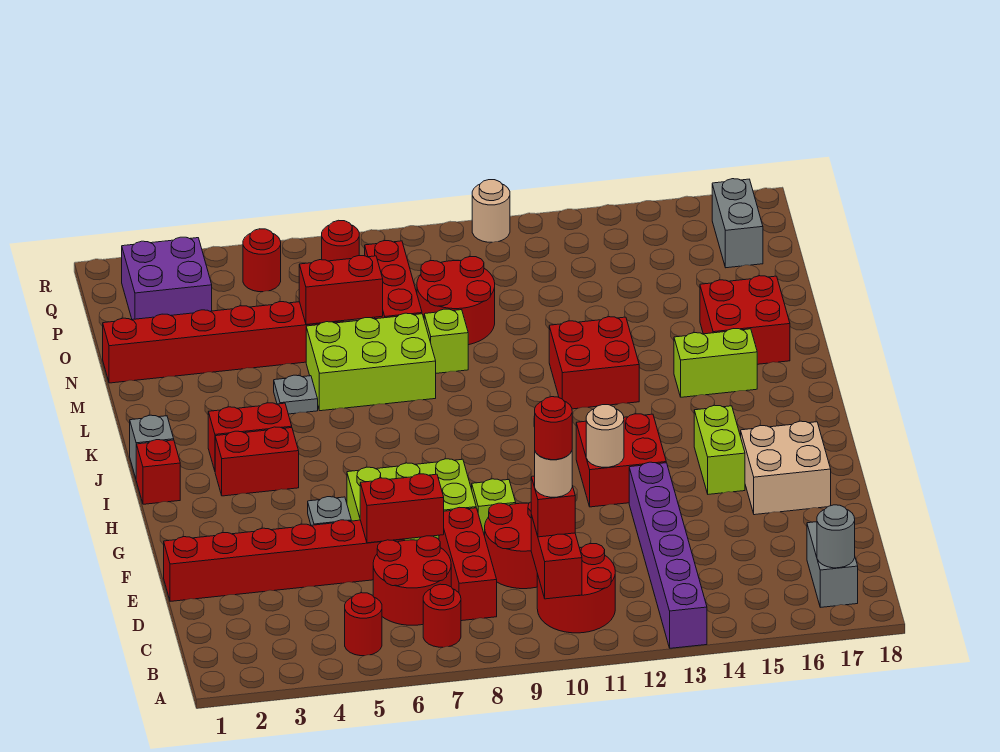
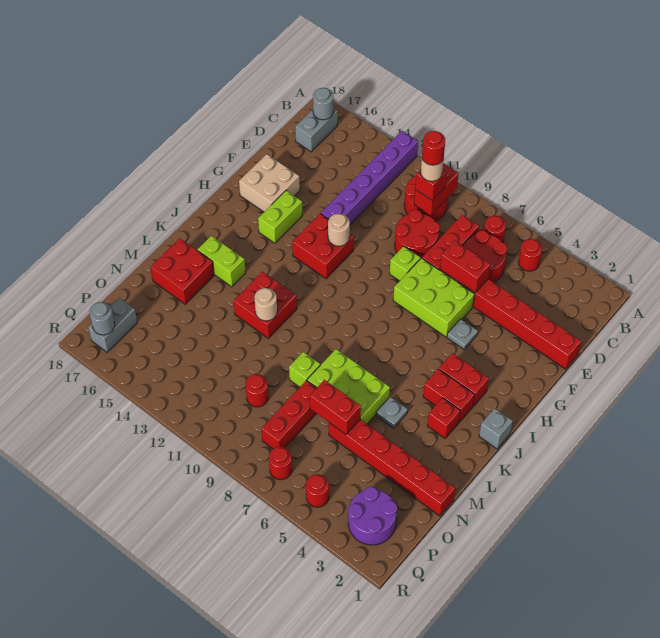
red 1x1 brick [136,440,180,504] -> red 1x1 brick moved to [428,398,460,438]
red 2x2 round brick [417,257,495,345] -> red 1x1 round brick [245,374,269,407]
purple 2x2 brick [122,237,212,320] -> purple 2x2 round brick [348,487,397,545]
none -> grey 1x1 round brick [90,302,115,335]
tan 1x1 round brick [472,180,510,242] -> tan 1x1 round brick moved to [254,288,277,321]

